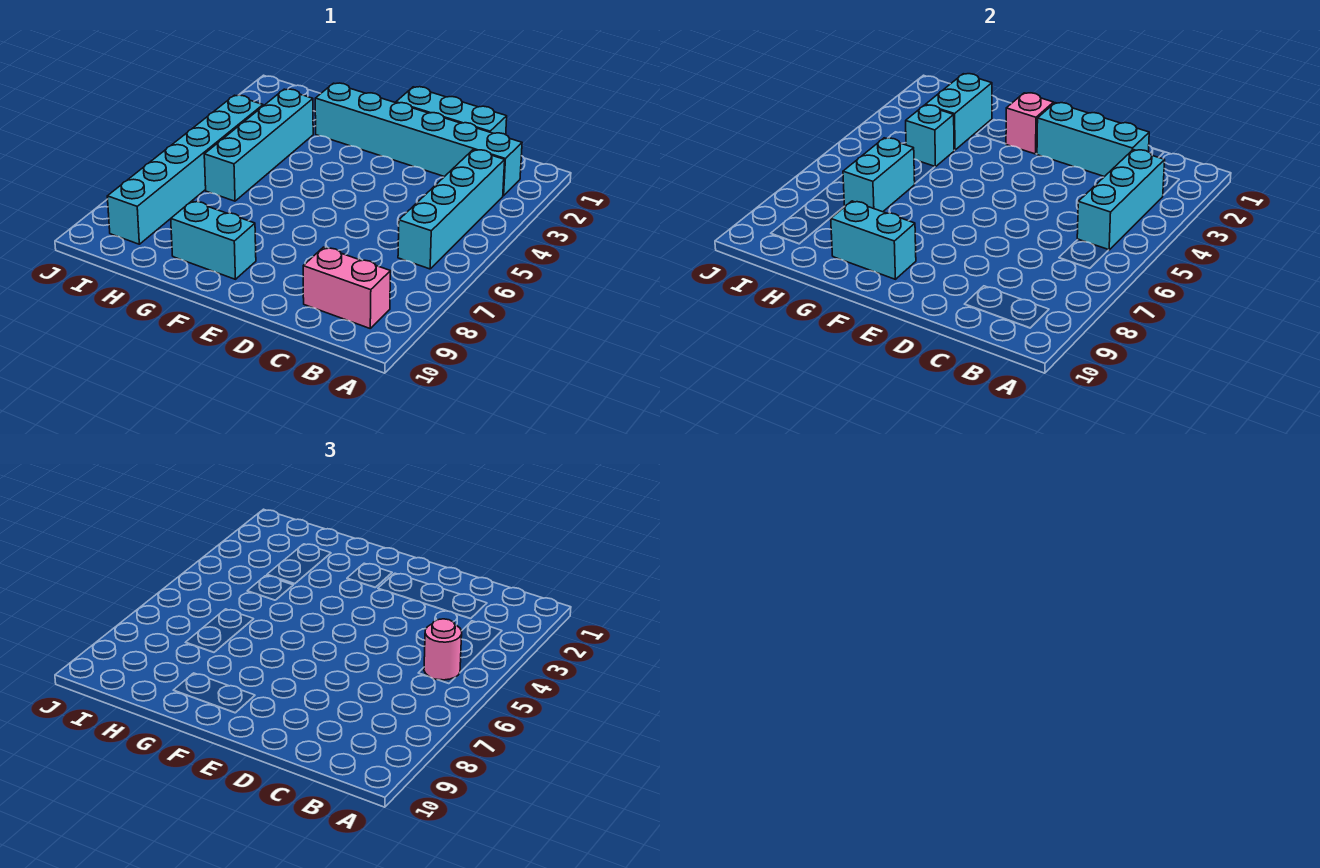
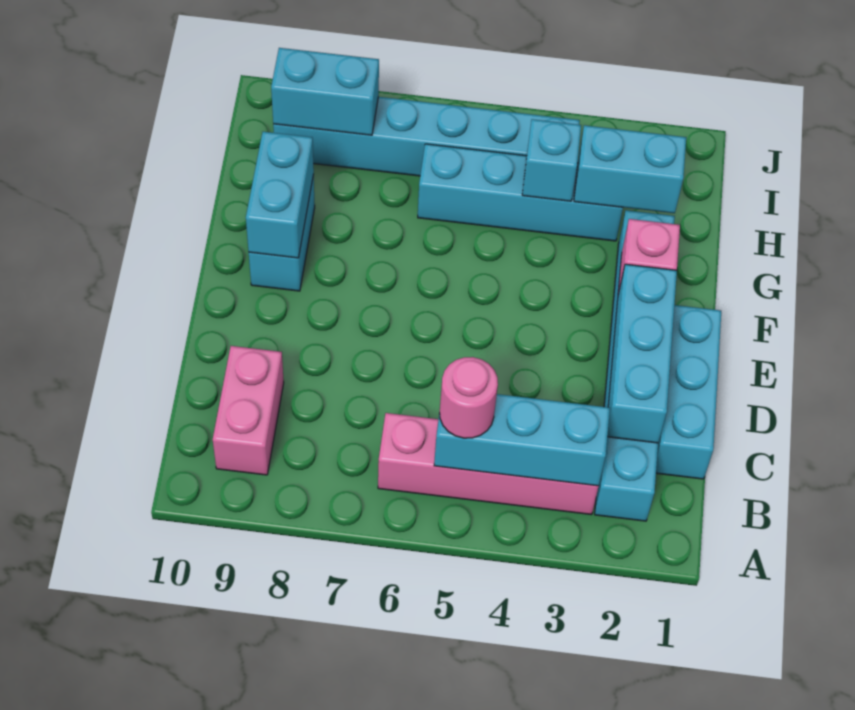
cyan 1x4 brick [398,150,505,269] -> pink 1x4 brick [378,413,599,515]
cyan 1x2 brick [843,138,915,212] -> cyan 1x2 brick moved to [271,48,379,135]

